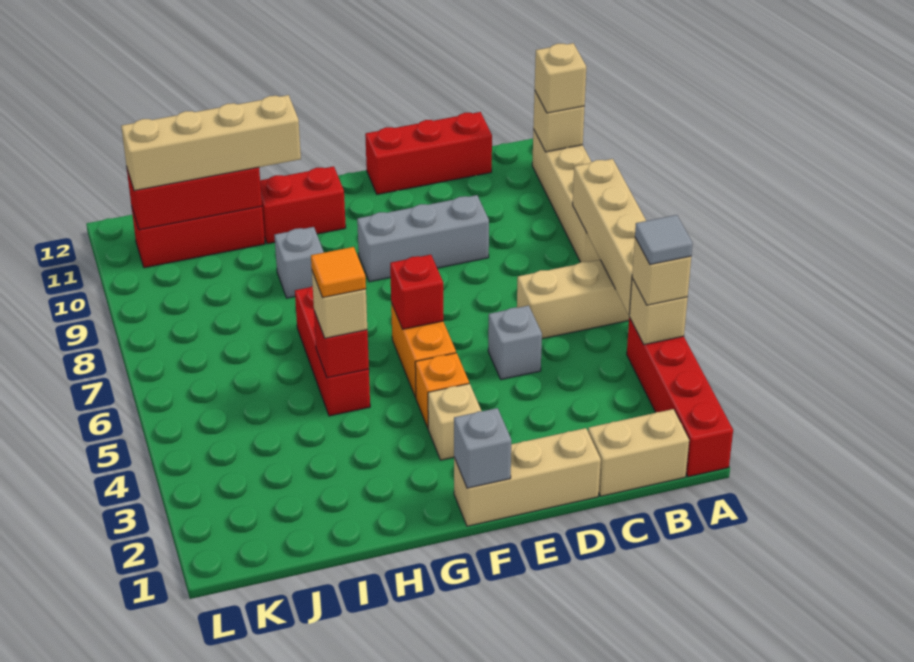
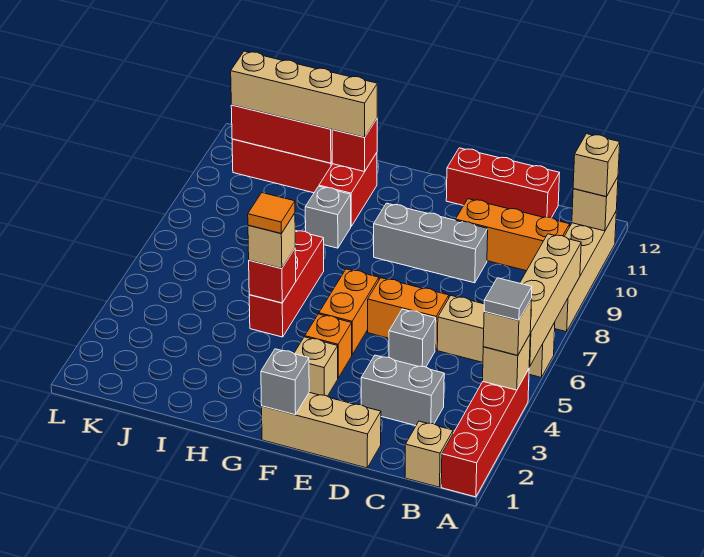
tan 1x2 brick [588,409,689,496] -> tan 1x1 brick [405,421,453,487]
none -> orange 1x3 brick [456,199,570,271]
none -> grey 1x2 brick [361,355,444,426]
none -> orange 1x2 brick [368,278,449,350]
red 1x1 brick [390,255,443,329] -> red 1x1 brick moved to [332,119,377,172]
red 1x2 brick [260,166,346,244] -> red 1x2 brick turned to [319,153,377,226]

